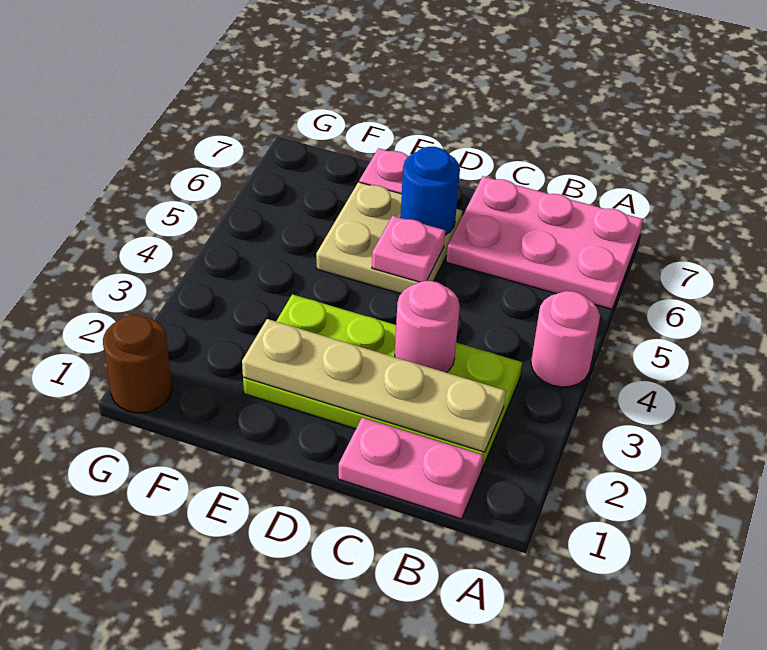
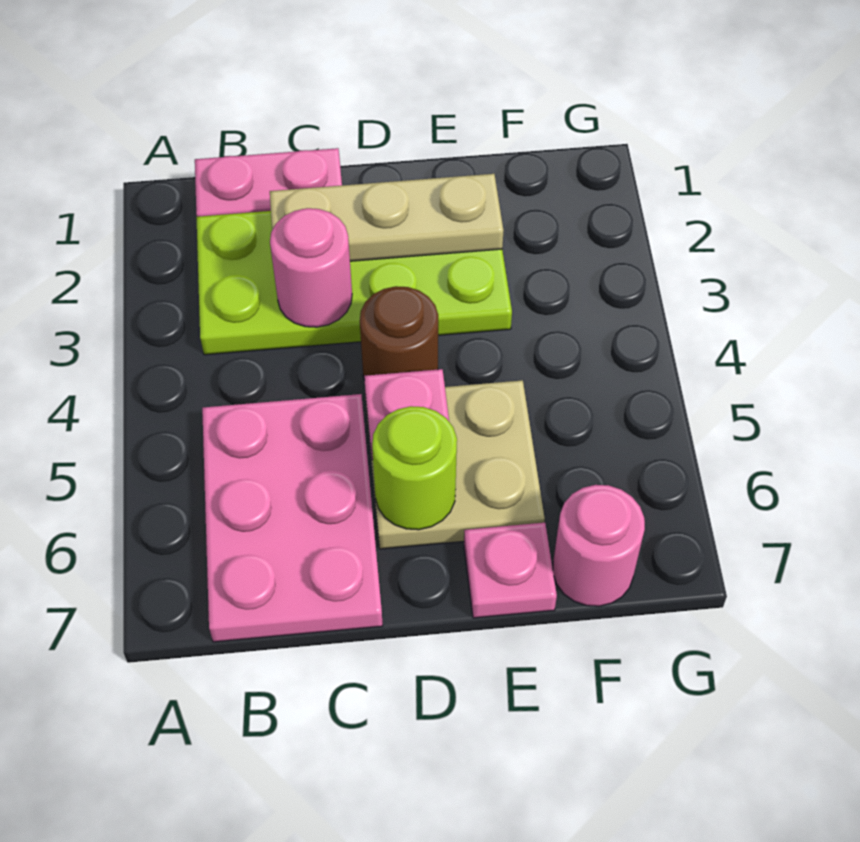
pink 1x1 round brick [531,291,600,387] -> pink 1x1 round brick moved to [553,485,645,606]
pink 2x3 plate [446,176,643,309] -> pink 2x3 plate turned to [202,394,383,642]
tan 1x4 plate [242,319,506,452] -> tan 1x3 plate [270,174,504,261]
blue 1x1 round brick [400,147,460,235] -> lime 1x1 round brick [372,406,457,530]
brown 1x1 round brick [103,315,172,413] -> brown 1x1 round brick moved to [360,286,438,380]

